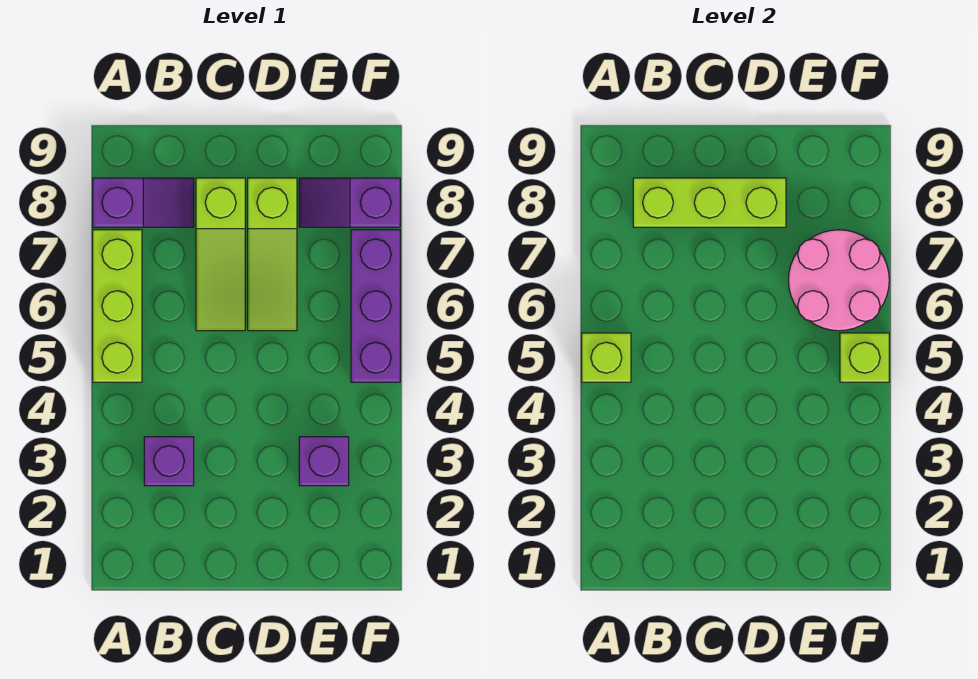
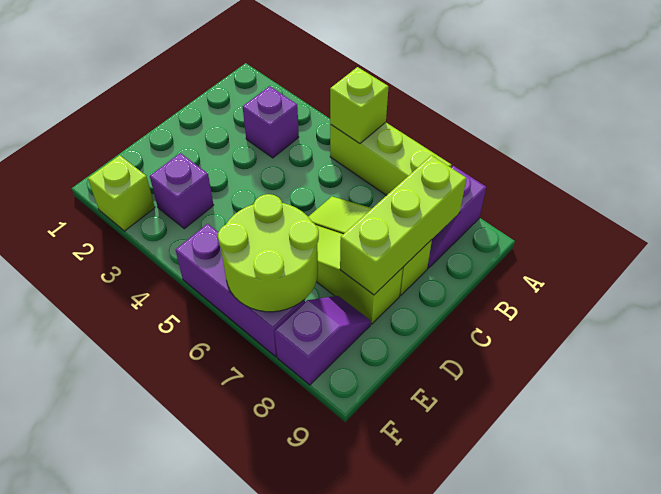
pink 2x2 round brick [788,230,889,331] -> lime 2x2 round brick [218,194,319,312]
lime 1x1 brick [840,333,889,382] -> lime 1x1 brick moved to [88,155,155,231]

